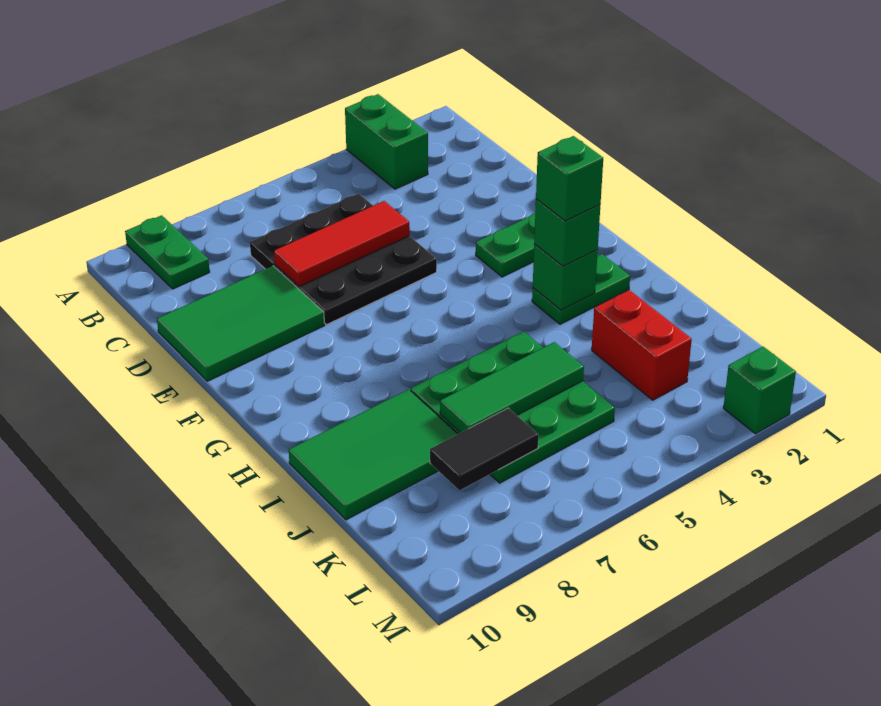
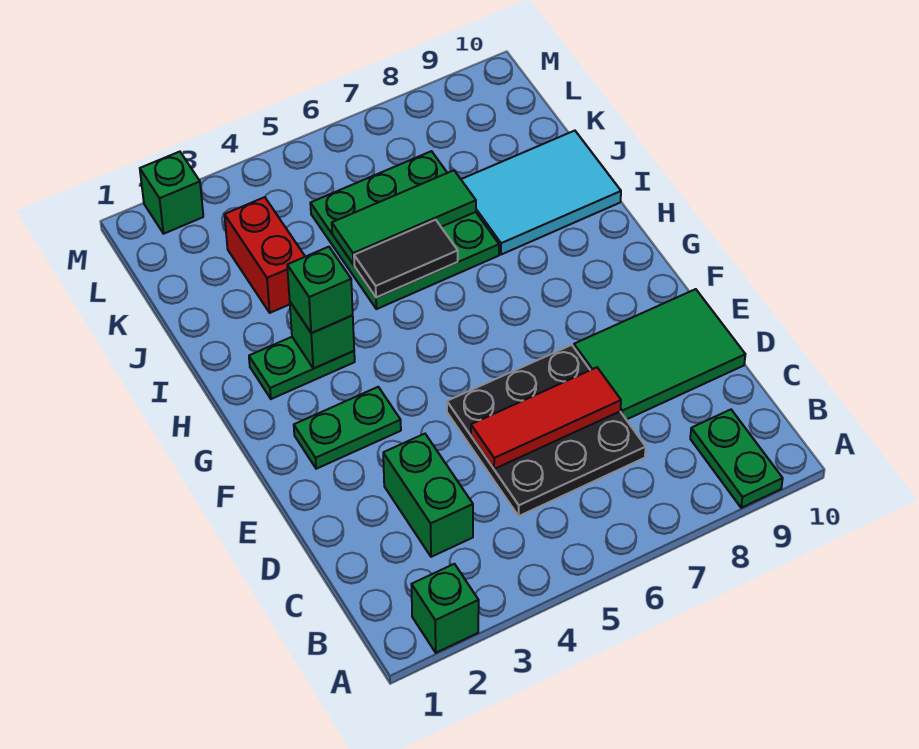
green 1x2 brick [345,94,428,189] -> green 1x2 brick moved to [383,434,473,557]
green 1x1 brick [536,136,603,221] -> green 1x1 brick moved to [411,564,479,653]
green 2x3 tile [289,389,458,520] -> cyan 2x3 tile [461,131,621,255]
black 1x2 tile [430,408,538,490] -> black 1x2 tile moved to [354,220,458,298]

